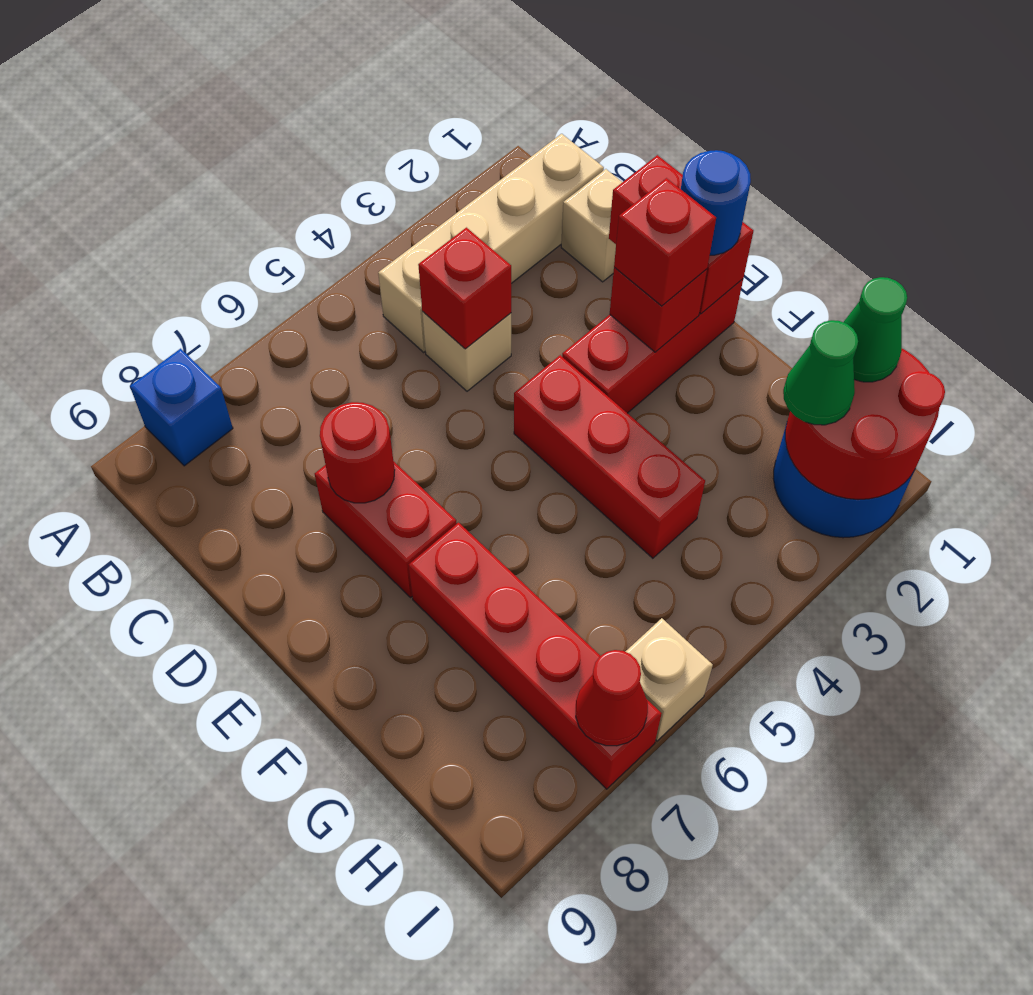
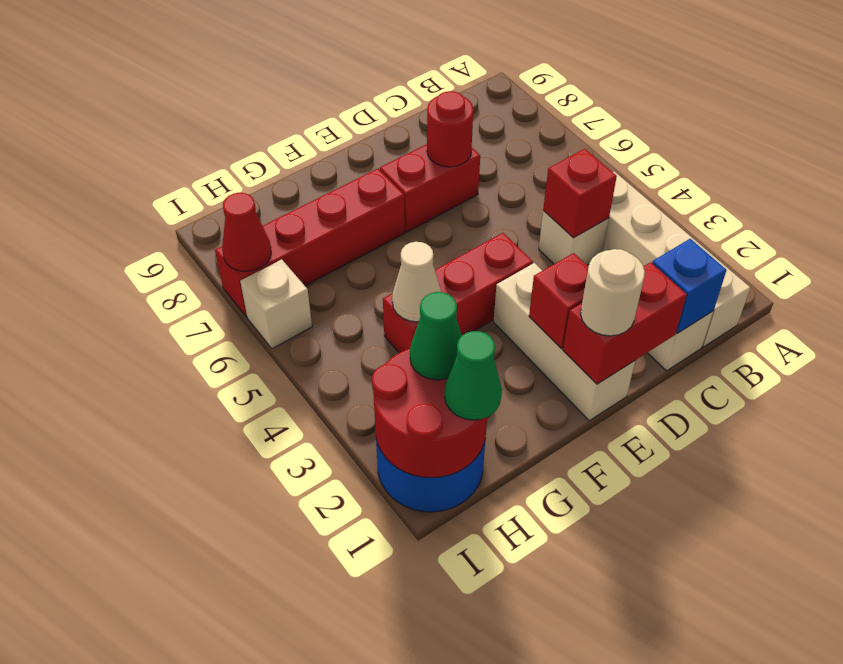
blue 1x1 brick [130,349,233,466] -> blue 1x1 brick moved to [652,239,726,333]
red 1x3 brick [562,279,743,413] -> tan 1x3 brick [494,263,636,421]
blue 1x1 round brick [681,150,751,255] -> tan 1x1 round brick [581,249,645,336]
red 1x1 brick [614,178,716,306] -> none
none -> tan 1x1 cone [392,242,441,322]

